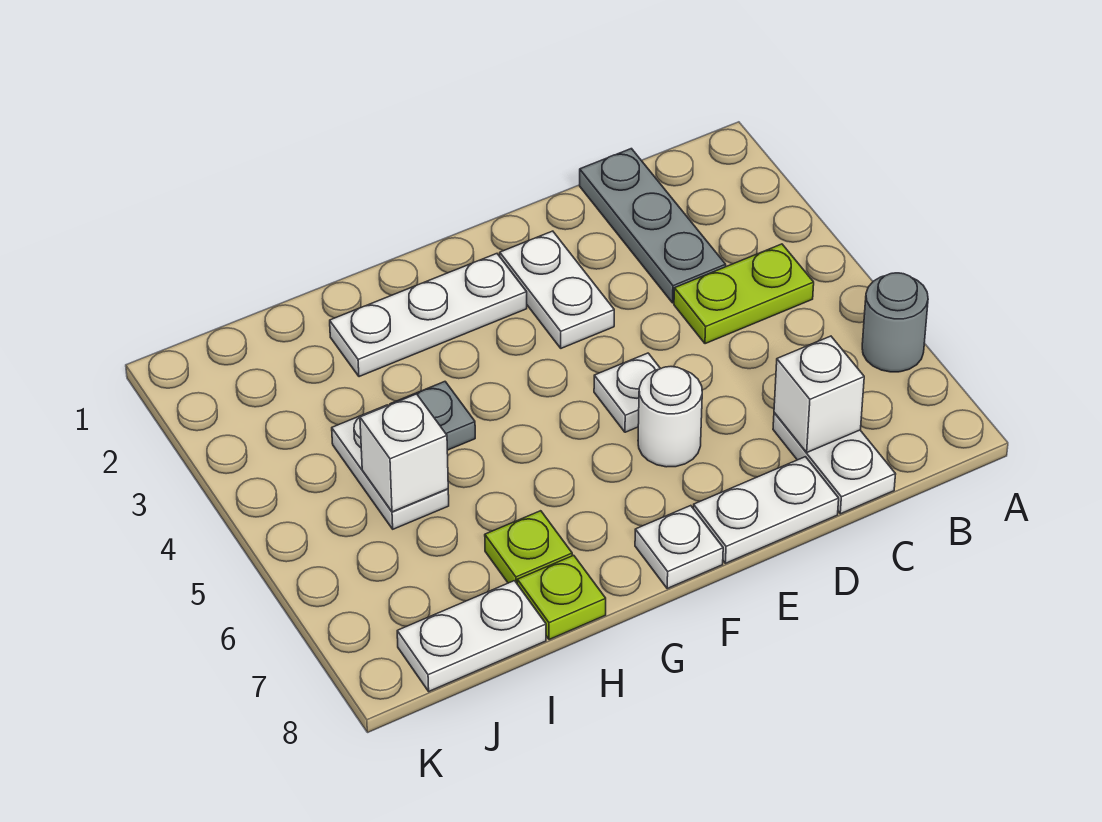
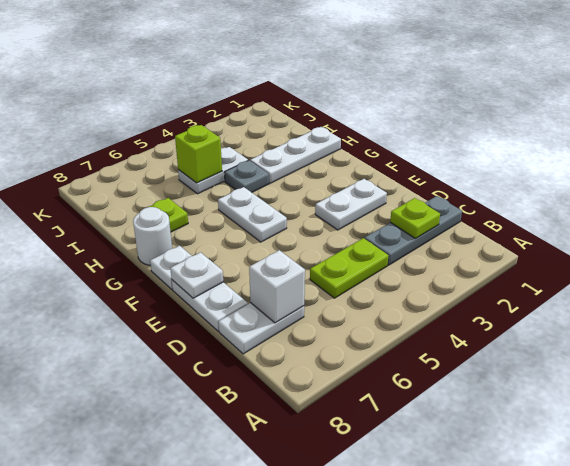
grey 1x1 round brick [862,273,928,372] -> none
lime 1x2 plate [674,244,814,344] -> lime 1x2 plate turned to [310,238,389,298]
white 1x1 plate [594,353,660,432] -> white 1x1 plate moved to [170,252,223,298]
white 1x1 round brick [638,367,702,467] -> white 1x1 round brick moved to [133,207,172,265]
white 1x3 plate [330,254,527,377] -> white 1x3 plate turned to [250,127,341,183]
lime 1x1 plate [517,555,606,640] -> lime 1x1 plate moved to [390,198,440,238]
white 1x1 brick [360,394,448,512] -> lime 1x1 brick [175,125,222,183]
white 1x2 plate [397,581,546,691] -> white 1x2 plate moved to [218,187,287,242]

